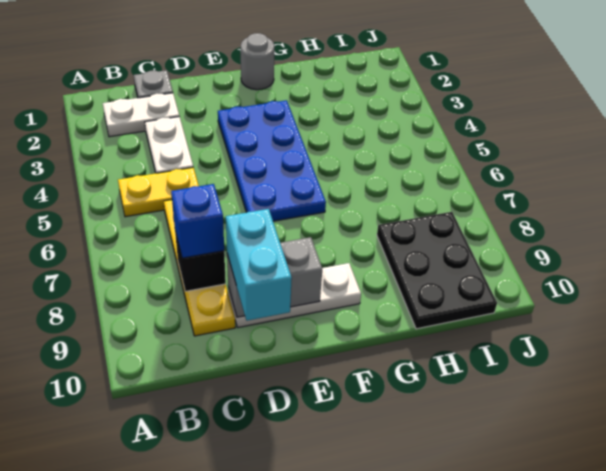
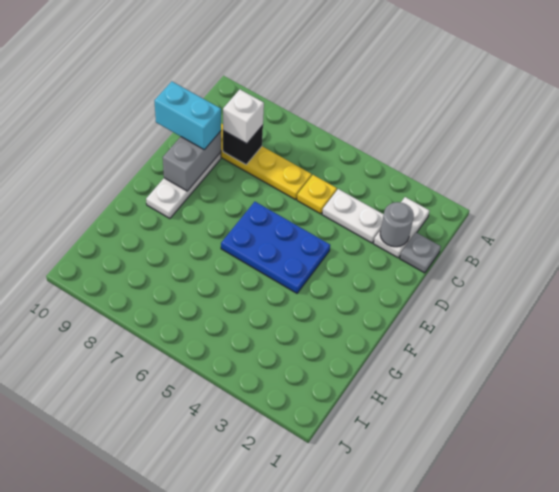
yellow 1x2 plate [118,167,199,217] -> yellow 1x1 plate [297,175,337,214]
blue 1x1 brick [171,184,224,258] -> white 1x1 brick [223,90,264,144]
blue 2x4 plate [218,100,326,221] -> blue 2x3 plate [221,202,330,293]
grey 1x1 round brick [241,33,274,90] -> grey 1x1 round brick moved to [380,202,414,247]
black 2x3 plate [377,212,497,329] -> none

